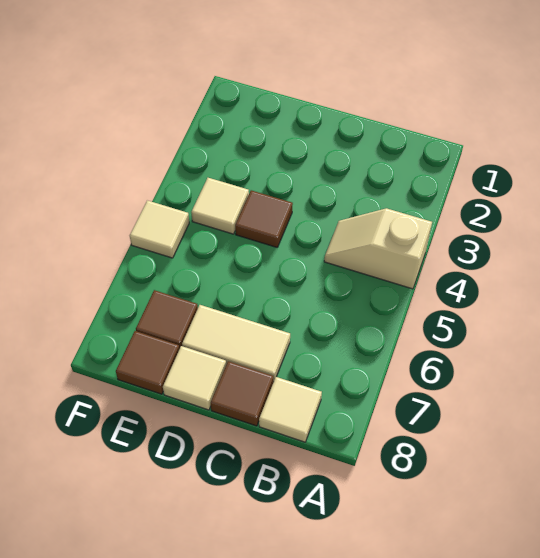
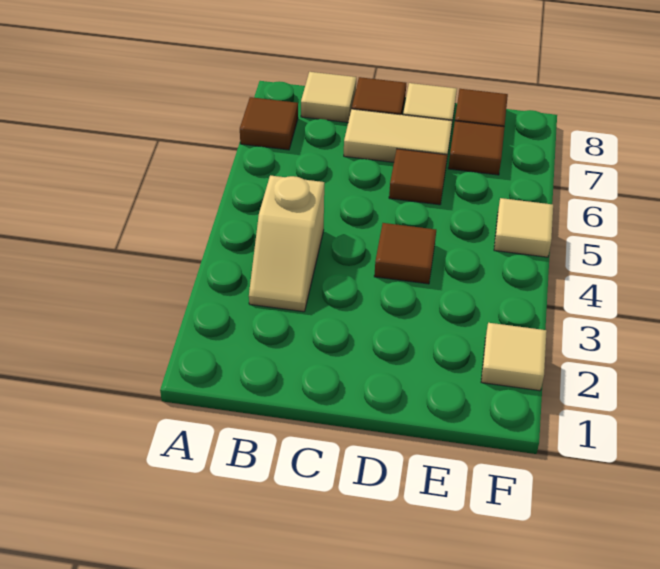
tan 1x2 slope [324,208,432,289] -> tan 1x2 slope turned to [249,175,324,312]
none -> brown 1x1 tile [240,97,298,150]
none -> brown 1x1 tile [389,149,447,205]
tan 1x1 tile [191,178,249,234] -> tan 1x1 tile moved to [481,323,547,391]

